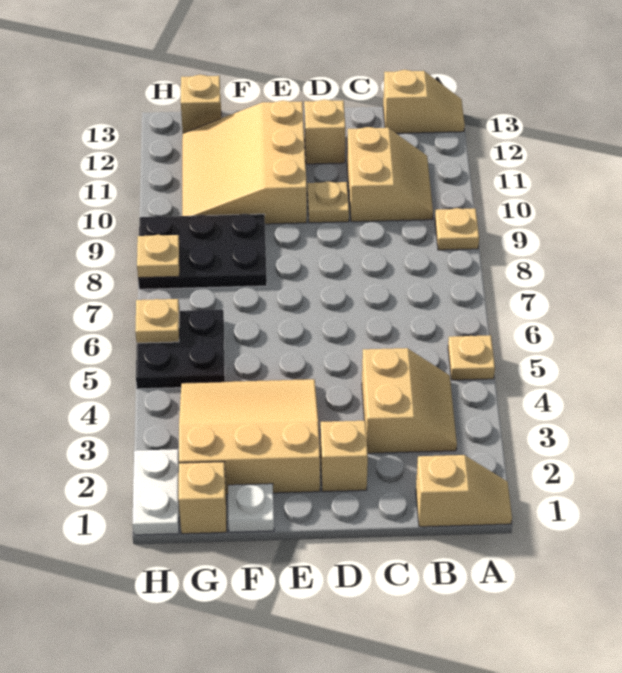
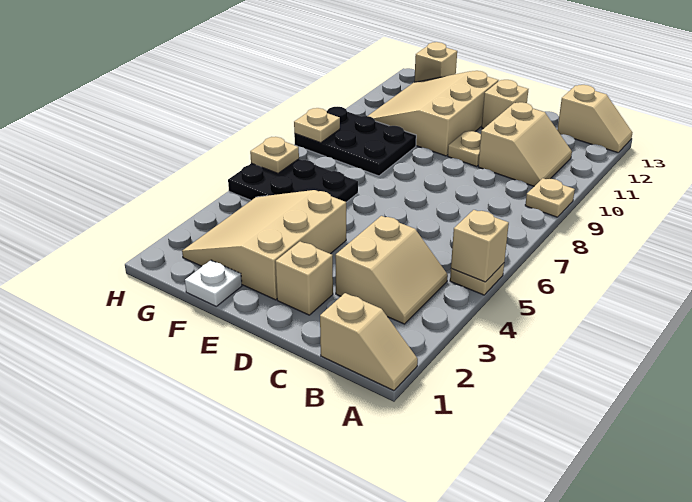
tan 3x3 slope [179,379,320,494] -> tan 3x3 slope turned to [182,190,346,300]
tan 1x1 brick [179,462,227,534] -> tan 1x1 brick moved to [451,210,509,282]
black 2x2 plate [136,310,225,389] -> black 2x3 plate [228,159,358,202]
white 1x2 plate [132,449,179,535] -> none

